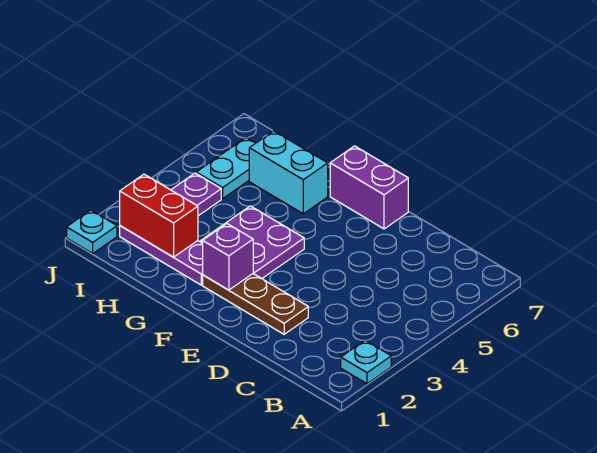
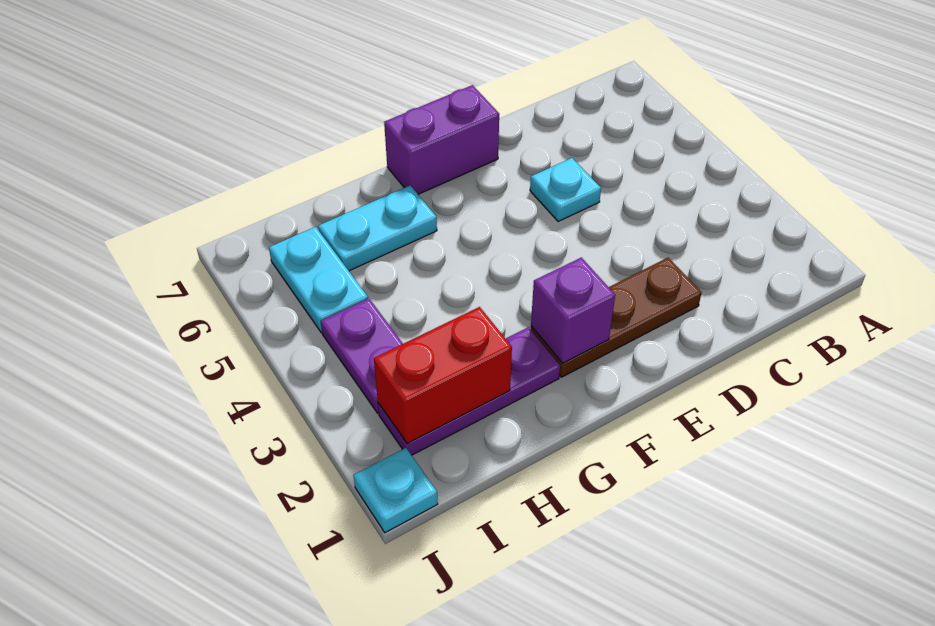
cyan 1x1 plate [341,340,391,384] -> cyan 1x1 plate moved to [530,158,601,221]
purple 2x2 plate [200,206,304,279] -> none
cyan 1x2 brick [249,131,328,214] -> cyan 1x2 plate [318,185,437,271]

